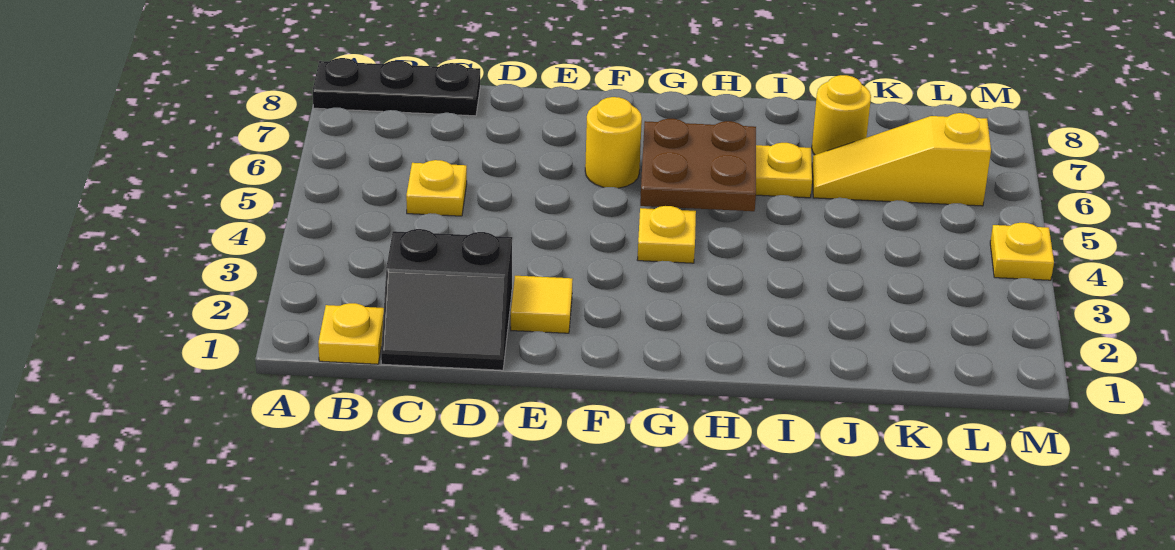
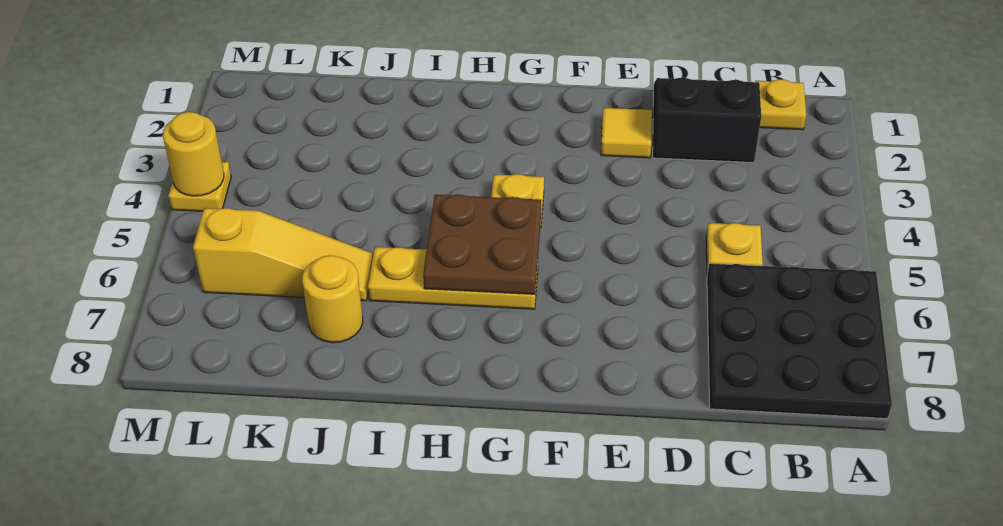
black 1x3 plate [313,58,480,116] -> black 3x3 plate [707,263,892,419]
yellow 1x1 round brick [585,97,642,188] -> yellow 1x1 round brick moved to [163,112,224,196]

